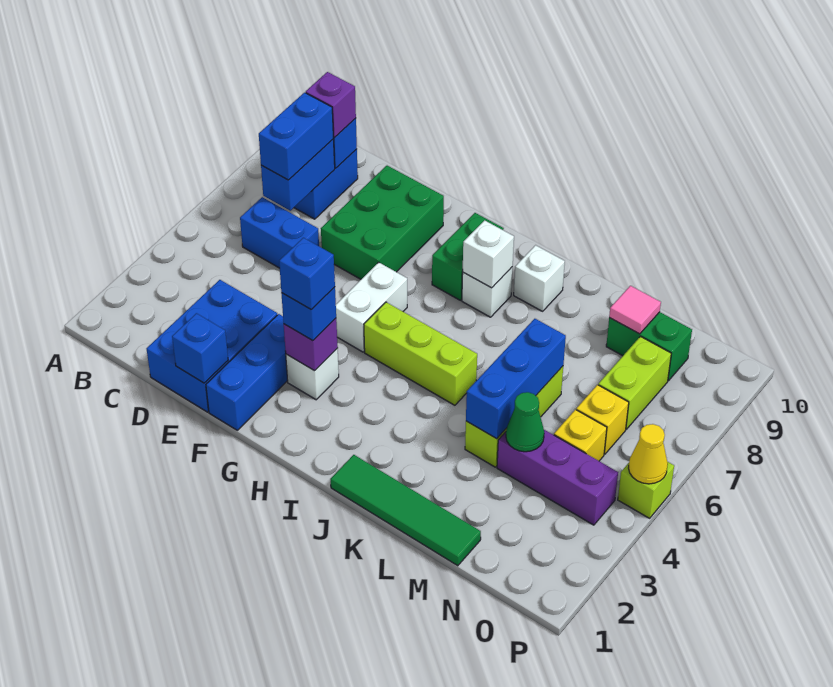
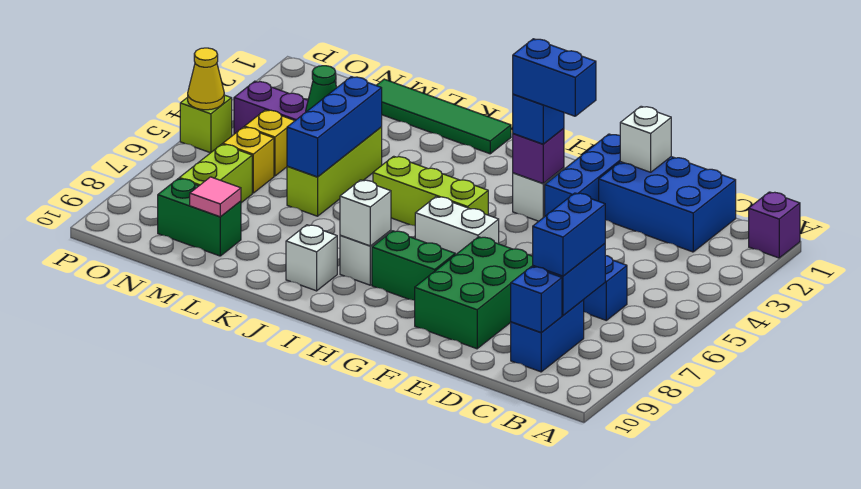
purple 1x1 brick [306,72,356,138] -> purple 1x1 brick moved to [749,192,800,258]
blue 2x3 brick [147,280,277,412] -> blue 2x3 brick turned to [599,157,736,252]
blue 1x1 brick [172,313,228,383] -> white 1x1 brick [620,106,671,172]
blue 1x1 brick [279,238,335,310] -> blue 1x2 brick [513,39,596,116]
white 1x2 brick [336,262,407,352] -> white 1x2 brick turned to [415,197,499,255]
green 1x2 brick [432,213,504,300] -> green 1x2 brick turned to [372,231,455,300]

